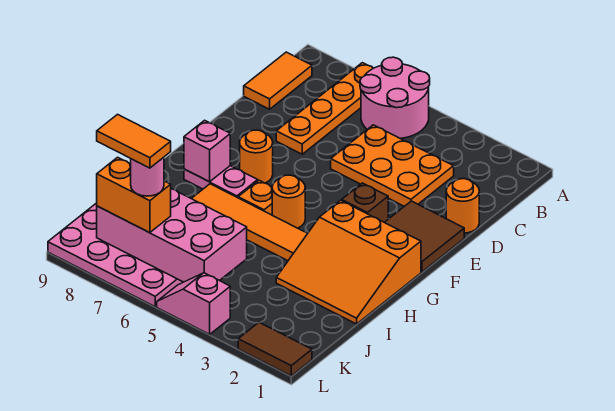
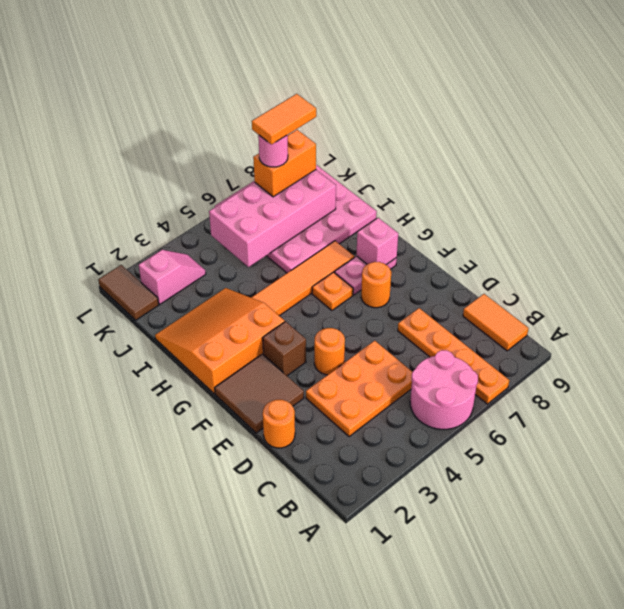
orange 1x1 round brick [272,175,305,228] -> orange 1x1 round brick moved to [314,328,345,375]
brown 1x2 tile [238,322,312,376] -> brown 1x2 tile turned to [98,265,159,320]
pink 1x2 slope [157,273,230,334] -> pink 1x2 slope moved to [139,250,206,304]

